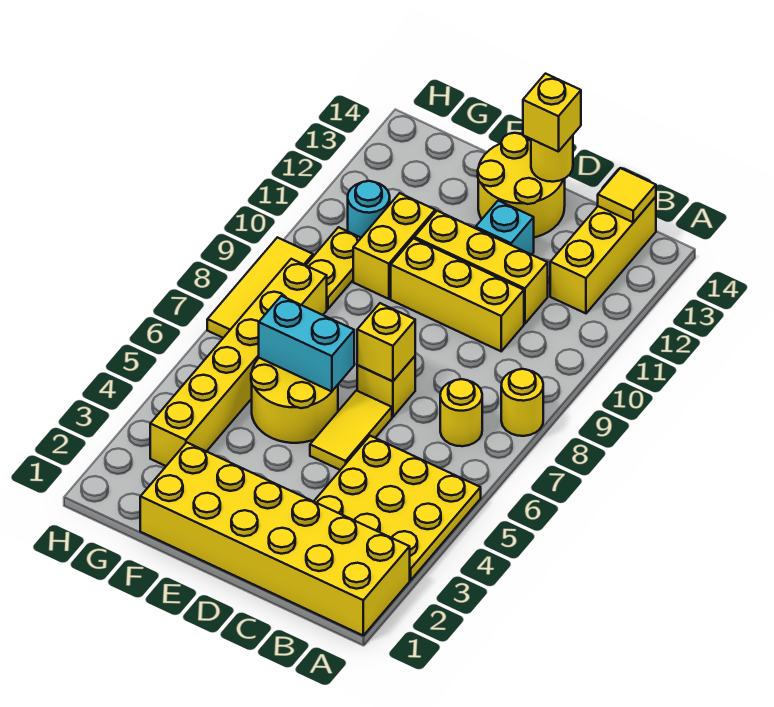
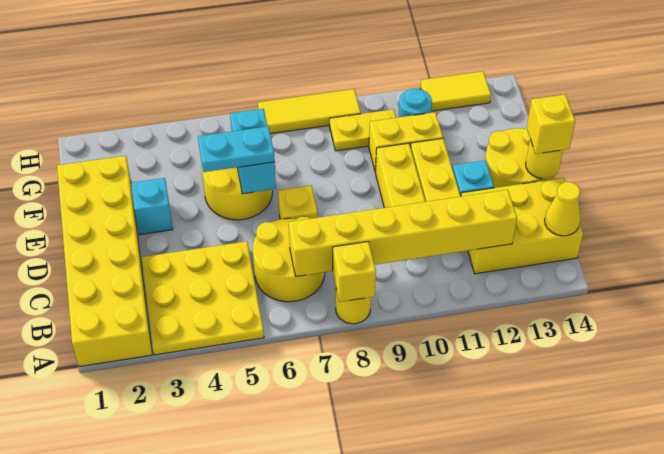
yellow 1x1 round brick [440,379,482,446] -> yellow 2x2 round brick [253,217,325,302]
yellow 1x3 brick [550,197,656,313] -> yellow 2x3 brick [461,178,583,274]
yellow 1x1 tile [598,168,656,222] -> yellow 1x1 cone [545,182,580,236]
yellow 1x2 tile [310,390,392,470] -> yellow 1x2 tile moved to [420,71,491,111]
yellow 1x1 brick [357,303,415,381] -> yellow 1x1 brick moved to [333,242,376,302]
none -> cyan 1x1 brick [131,178,173,235]
none -> cyan 1x2 plate [198,126,275,172]
yellow 1x6 brick [150,259,327,466] -> yellow 1x6 brick moved to [289,190,517,277]

